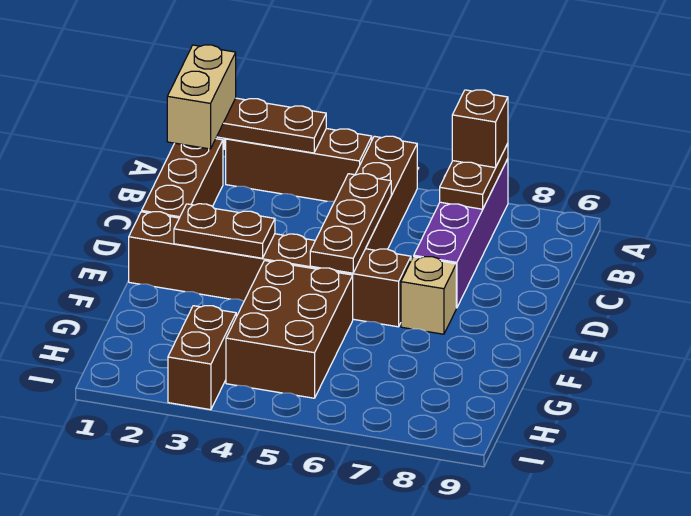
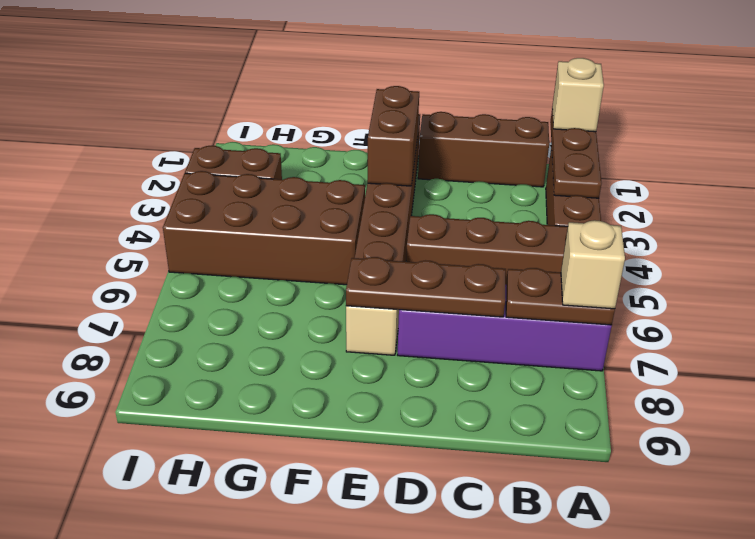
tan 1x2 brick [167,45,236,149] -> tan 1x1 brick [552,58,604,132]
brown 1x1 brick [452,90,508,168] -> tan 1x1 brick [561,220,625,309]
brown 1x3 plate [310,174,391,273] -> brown 1x3 plate moved to [346,257,506,317]
brown 1x2 plate [174,204,275,258] -> brown 1x2 brick [367,86,419,186]
brown 2x3 brick [226,260,353,398] -> brown 2x4 brick [163,171,365,285]

